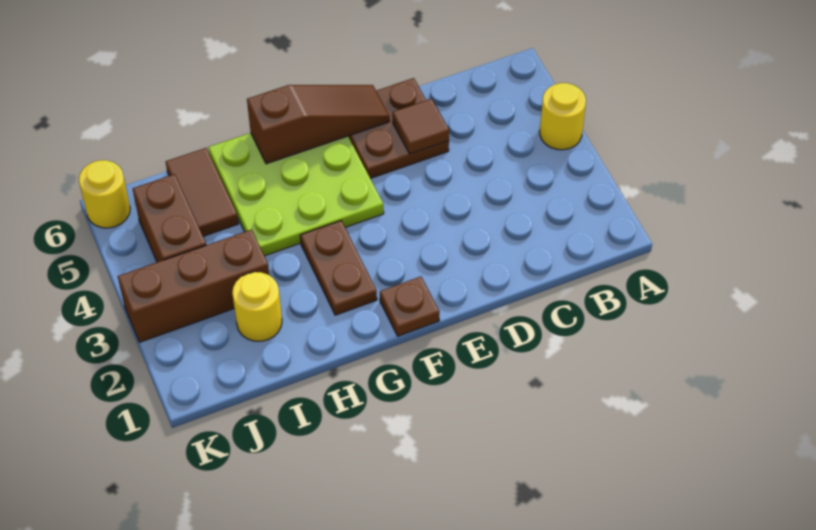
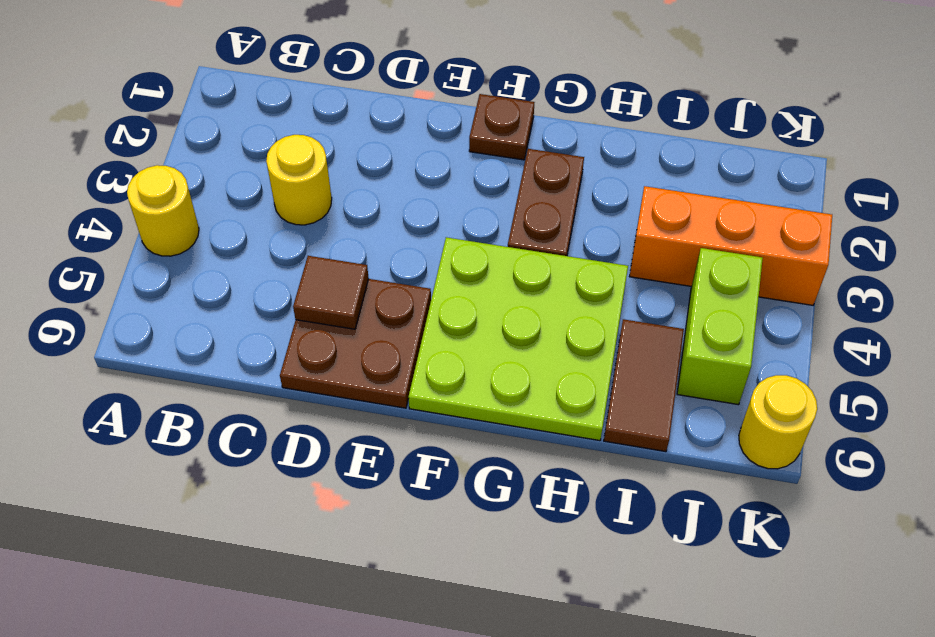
brown 1x3 slope [247,85,390,164] -> none
yellow 1x1 round brick [232,272,282,341] -> yellow 1x1 round brick moved to [266,135,332,225]
brown 1x3 brick [118,230,269,342] -> orange 1x3 brick [630,186,832,305]
brown 1x2 brick [133,174,206,262] -> lime 1x2 brick [677,248,763,405]

